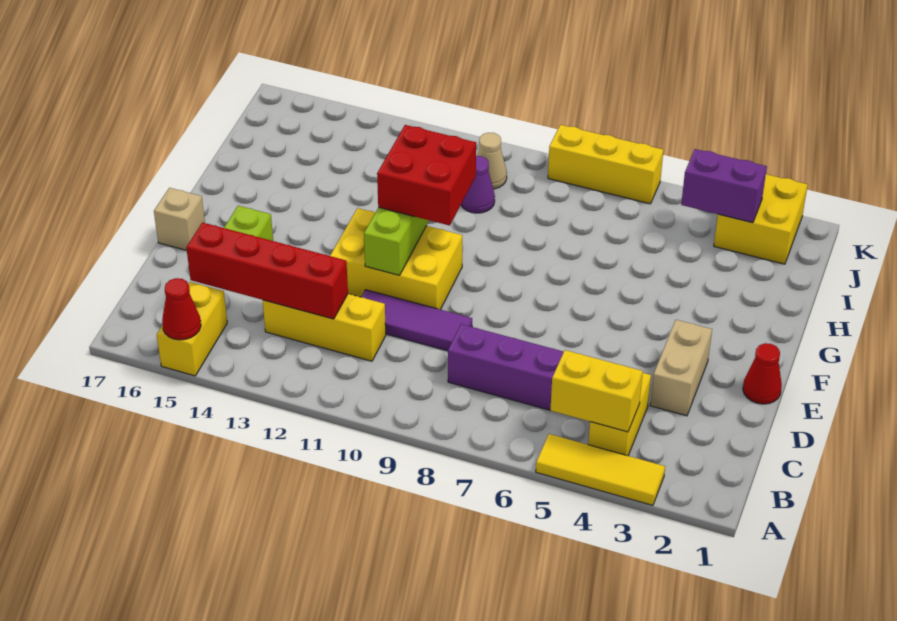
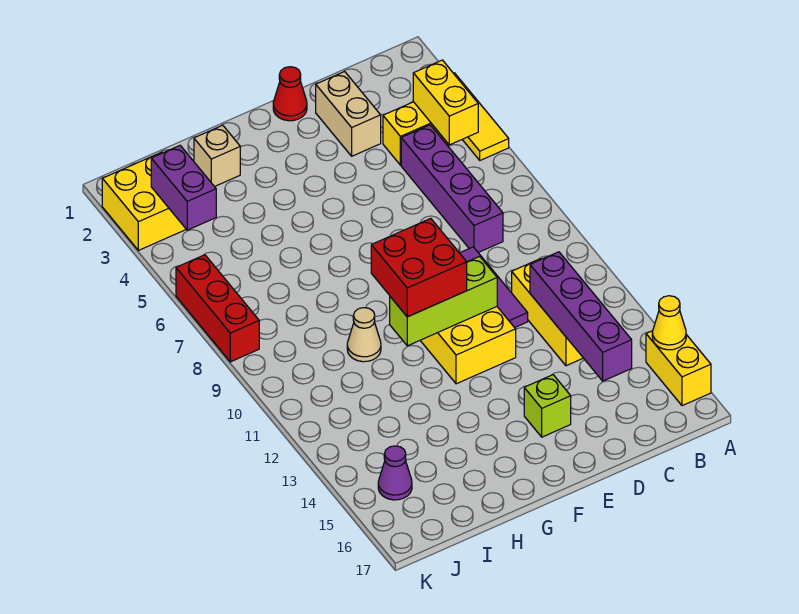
yellow 1x2 brick [157,282,227,376] -> yellow 1x2 brick turned to [646,331,711,406]
red 1x1 cone [162,278,201,340] -> yellow 1x1 cone [652,296,686,350]
red 1x4 brick [186,223,348,319] -> purple 1x4 brick [530,252,632,381]
tan 1x2 brick [650,320,712,416] -> tan 1x2 brick turned to [316,72,381,156]
tan 1x1 brick [154,188,205,250] -> tan 1x1 brick moved to [194,125,240,187]
purple 1x1 cone [461,156,495,213] -> purple 1x1 cone moved to [378,446,412,500]
tan 1x1 cone [477,133,507,189] -> tan 1x1 cone moved to [347,308,381,362]
yellow 1x3 brick [548,125,663,204] -> red 1x3 brick [176,255,259,362]

